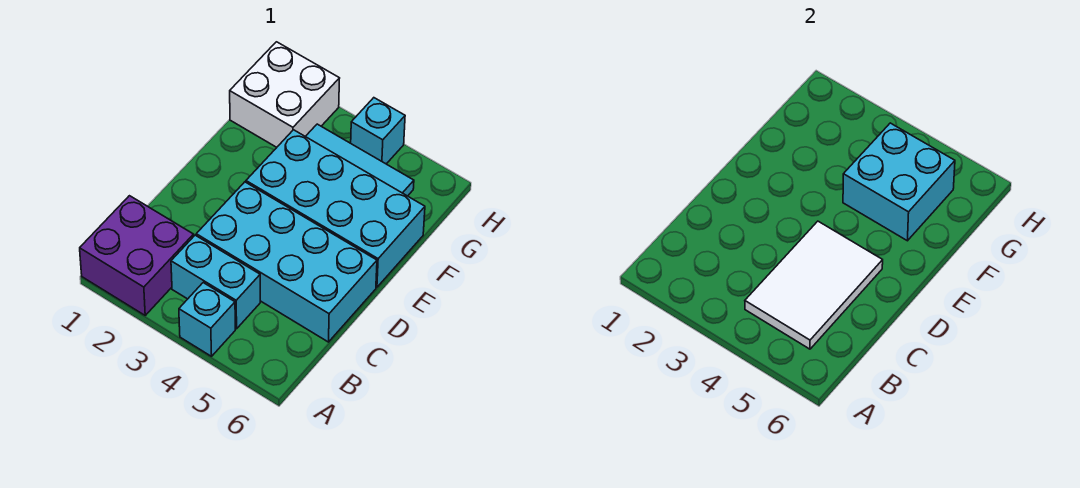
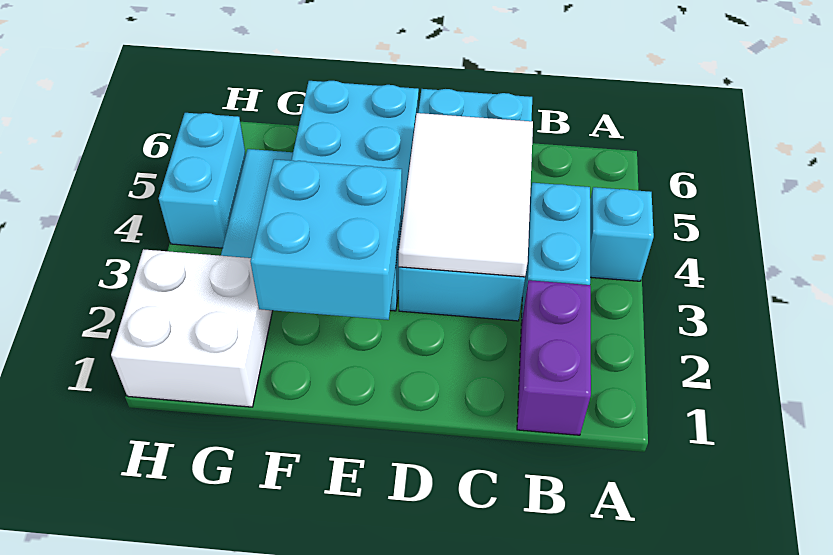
purple 2x2 brick [80,196,194,315] -> purple 1x2 brick [517,280,591,435]
white 2x3 tile [745,221,883,349] -> white 2x3 tile turned to [399,113,533,277]
cyan 2x2 brick [843,123,955,241] -> cyan 2x2 brick moved to [250,159,402,320]
cyan 1x1 brick [351,98,405,164] -> cyan 1x2 brick [159,113,246,248]

